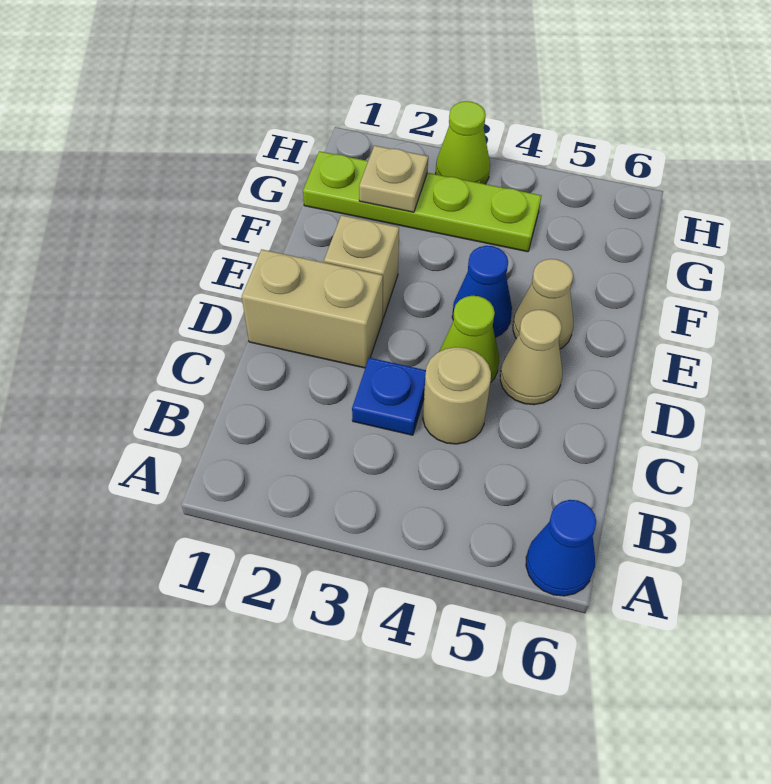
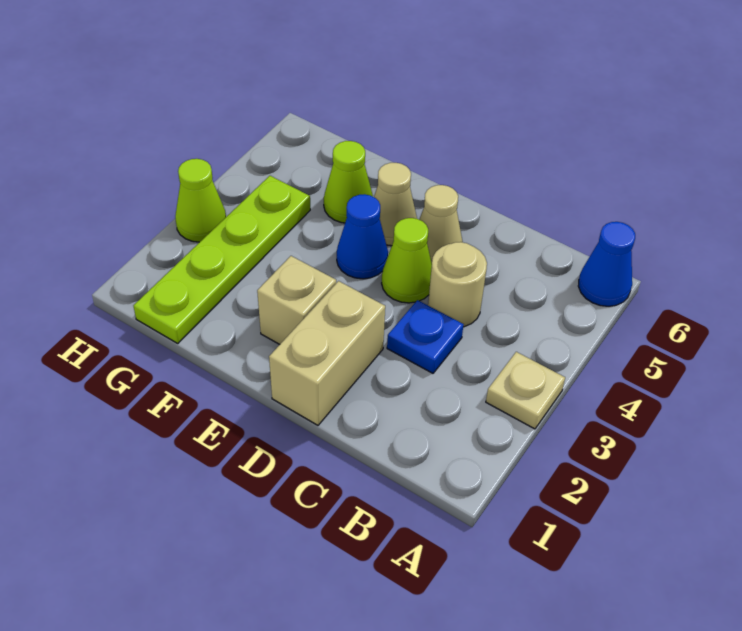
none -> lime 1x1 cone [324,141,373,223]
tan 1x1 plate [359,146,428,212] -> tan 1x1 plate moved to [486,352,565,429]

